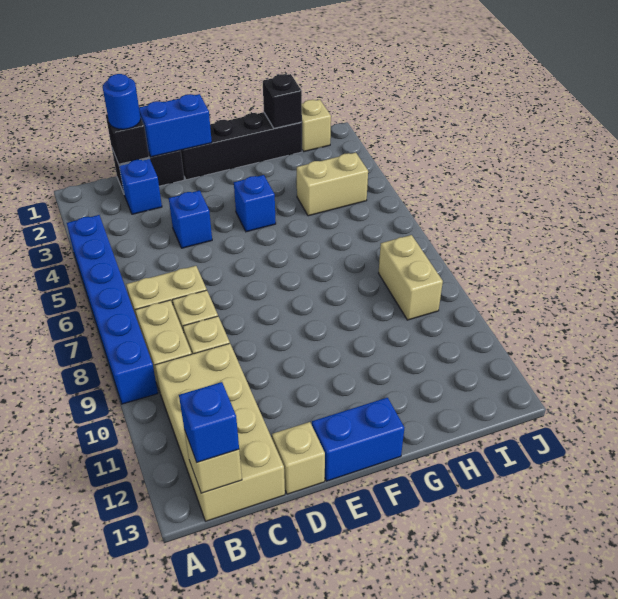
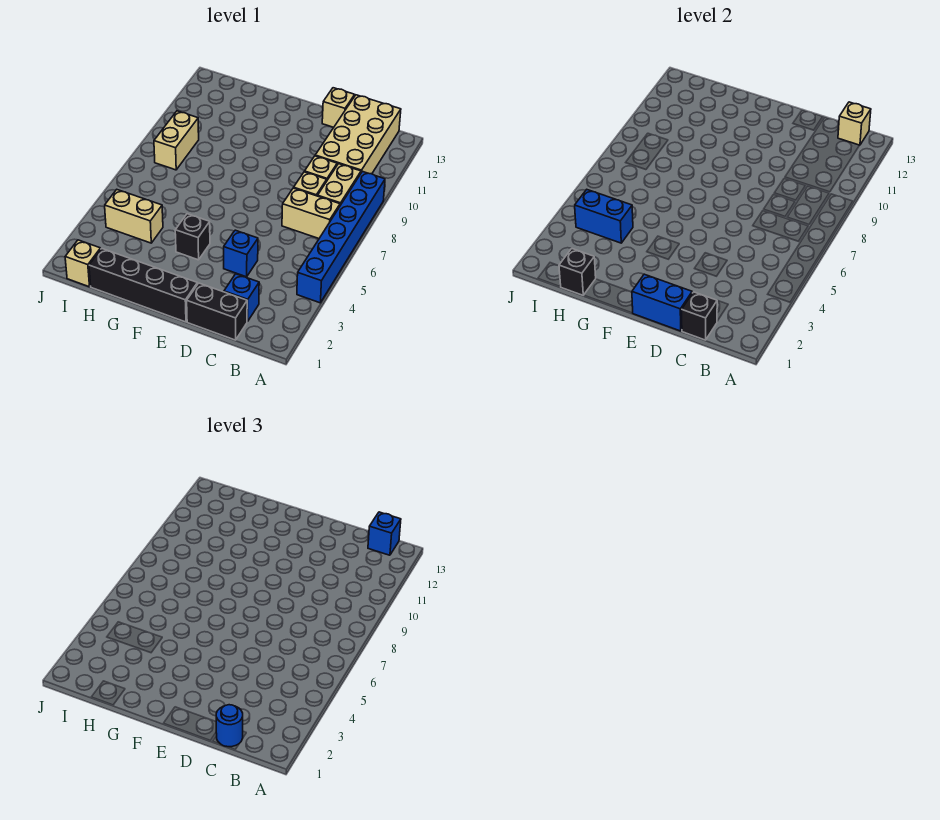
blue 1x2 brick [312,398,404,481] -> blue 1x2 brick moved to [575,190,633,243]
blue 1x1 brick [234,175,276,232] -> black 1x1 brick [175,214,210,260]

